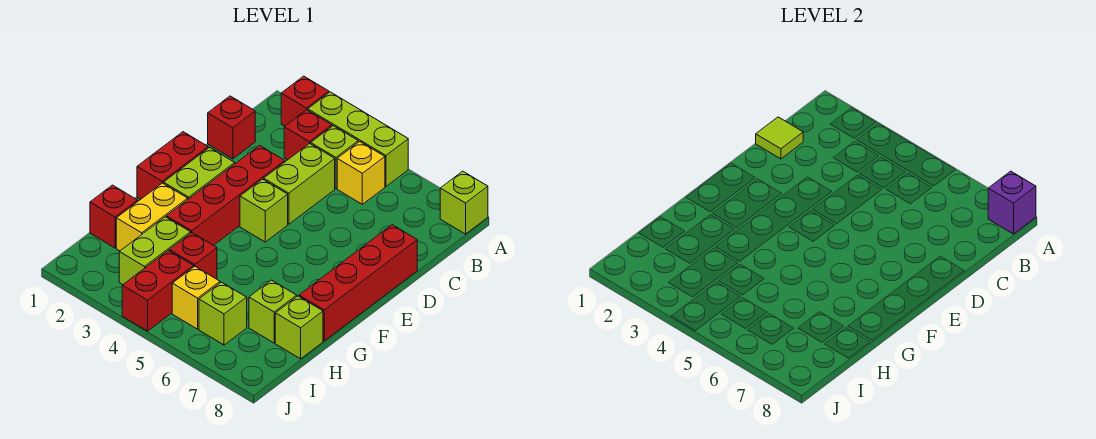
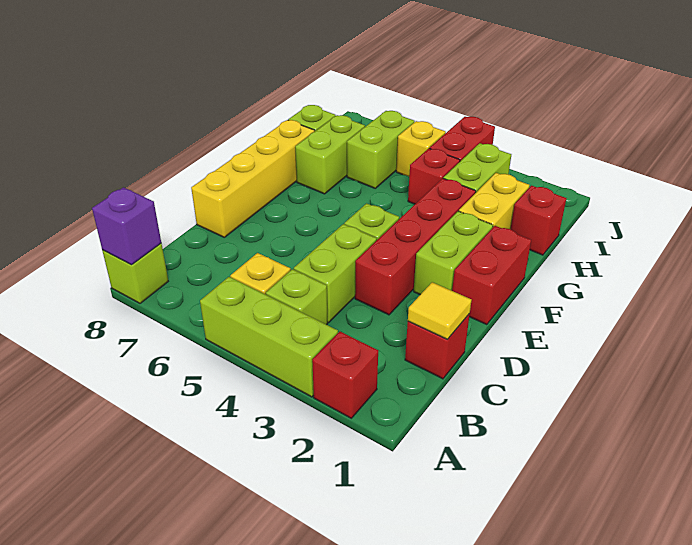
red 1x1 brick [284,110,332,160] -> none
lime 1x1 tile [756,117,803,159] -> yellow 1x1 tile [408,282,471,339]
red 1x4 brick [299,225,417,341] -> yellow 1x4 brick [191,120,315,237]
lime 1x1 brick [249,280,297,343] -> lime 1x2 brick [295,115,365,194]
lime 1x1 brick [199,282,247,345] -> lime 1x2 brick [347,111,415,188]

